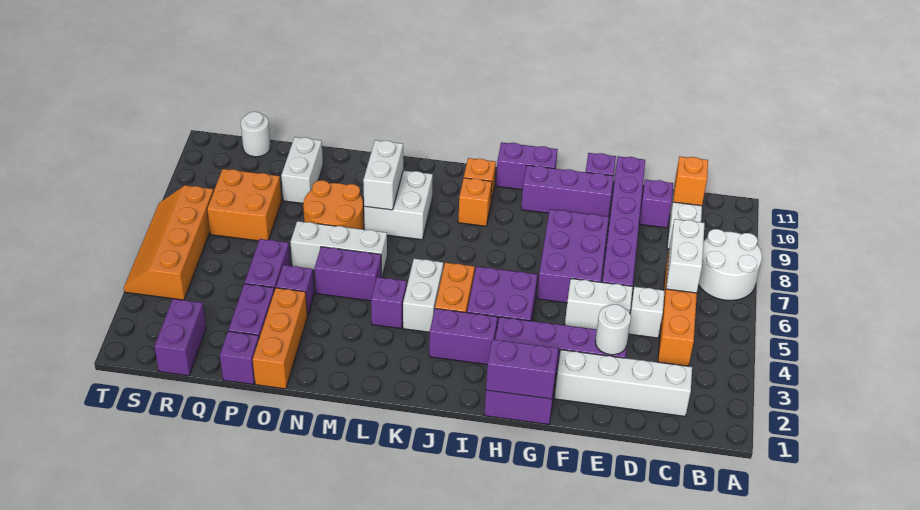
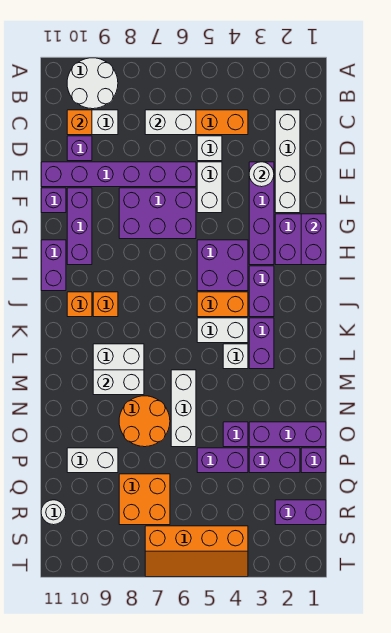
white 2x2 round brick [698,229,762,301] -> white 2x2 round brick moved to [67,58,118,109]
purple 1x1 brick [371,277,407,328] -> white 1x1 brick [223,344,248,369]
purple 1x2 brick [314,247,381,301] -> purple 1x2 brick moved to [249,318,274,369]
orange 1x3 brick [253,288,307,389] -> purple 1x3 brick [249,422,326,447]

